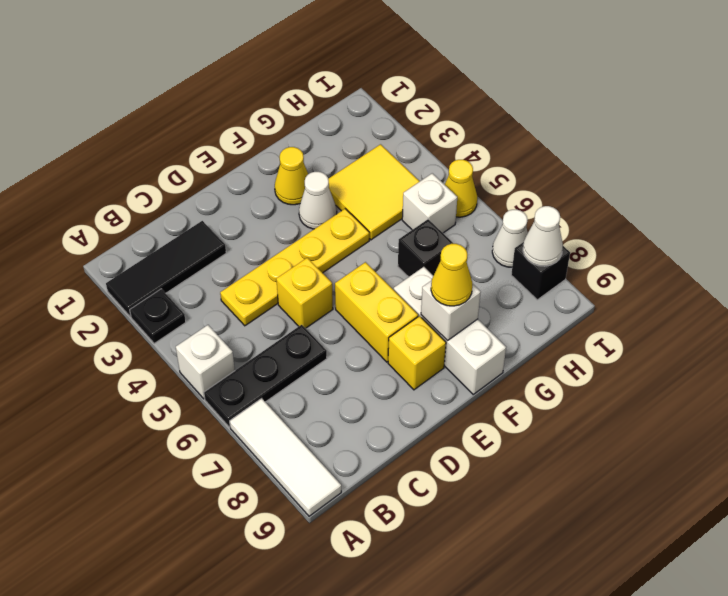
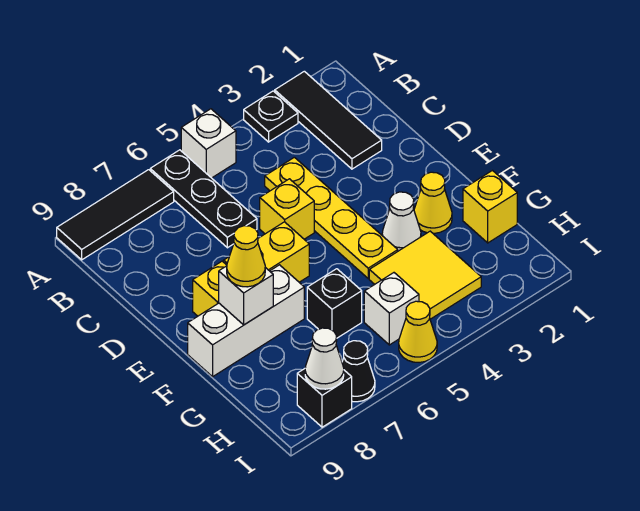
white 1x3 tile [230,398,341,516] -> black 1x3 tile [57,170,174,260]
none -> yellow 1x1 brick [463,171,517,243]
white 1x1 cone [492,210,528,267] -> black 1x1 cone [342,341,375,402]

